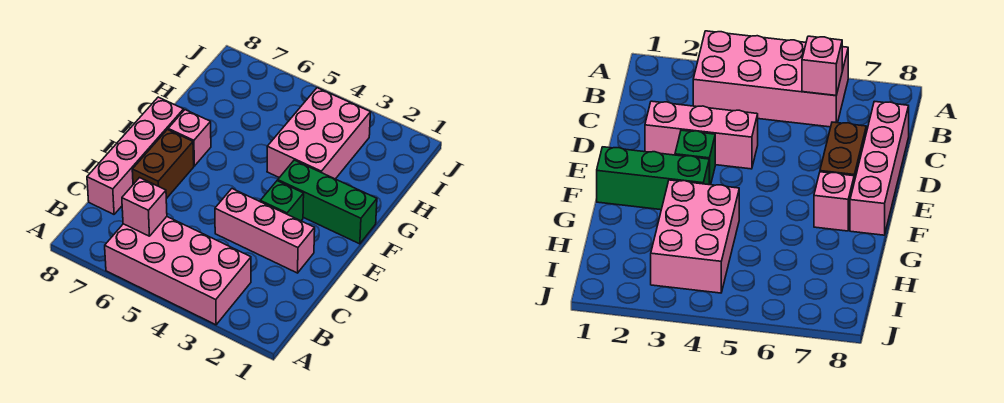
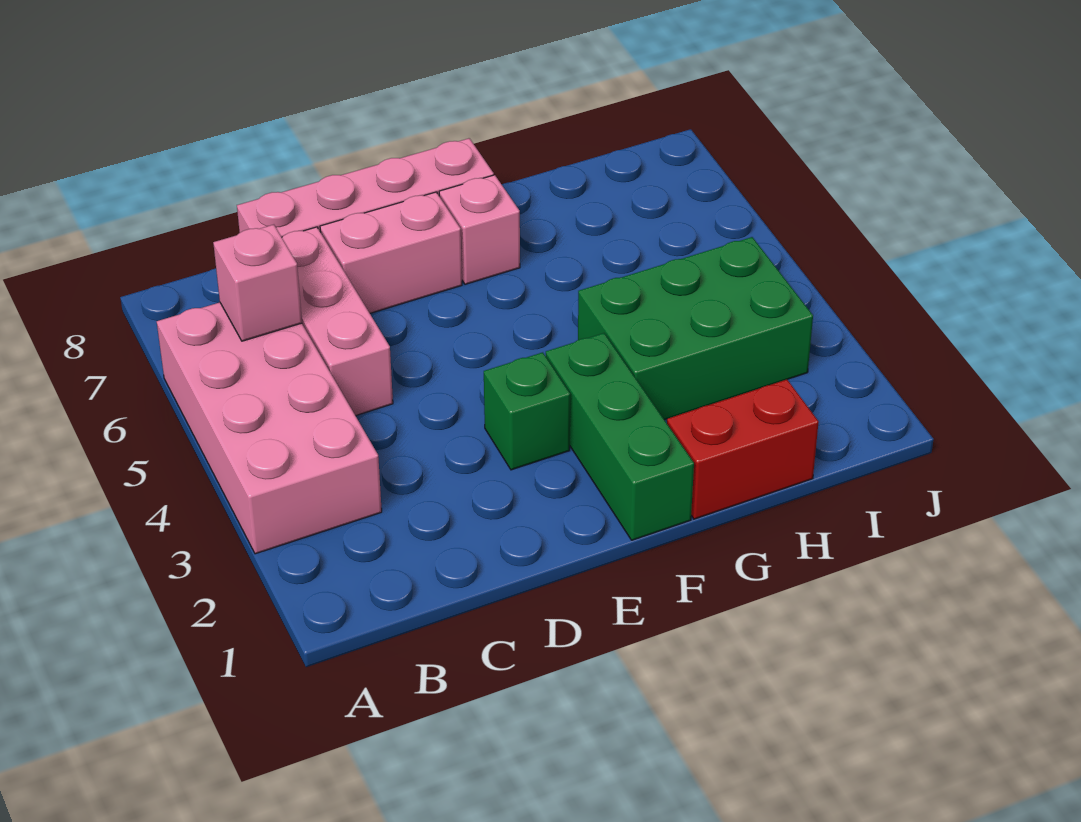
pink 1x3 brick [215,189,315,273] -> pink 1x3 brick moved to [282,227,393,416]
brown 1x2 brick [132,130,194,199] -> pink 1x2 brick [320,192,462,313]
none -> red 1x2 brick [667,380,819,519]
pink 2x3 brick [267,88,371,179] -> green 2x3 brick [578,237,813,420]

